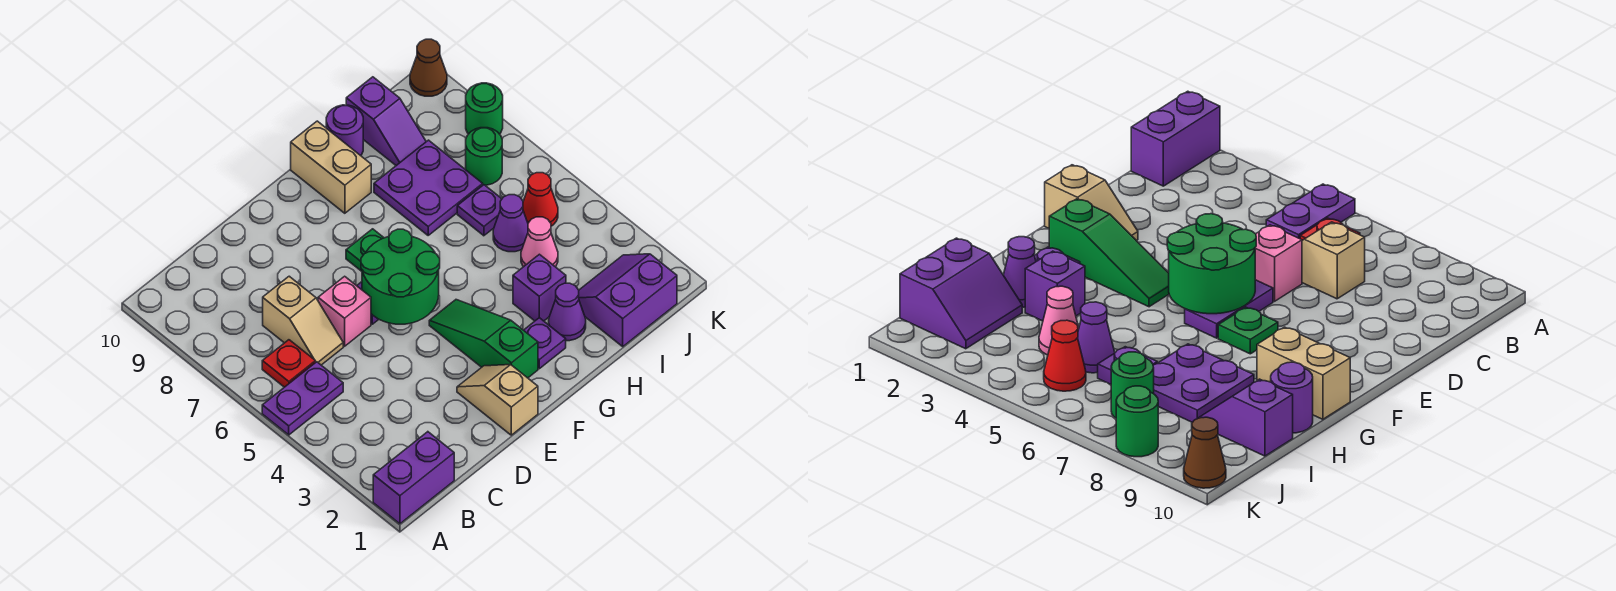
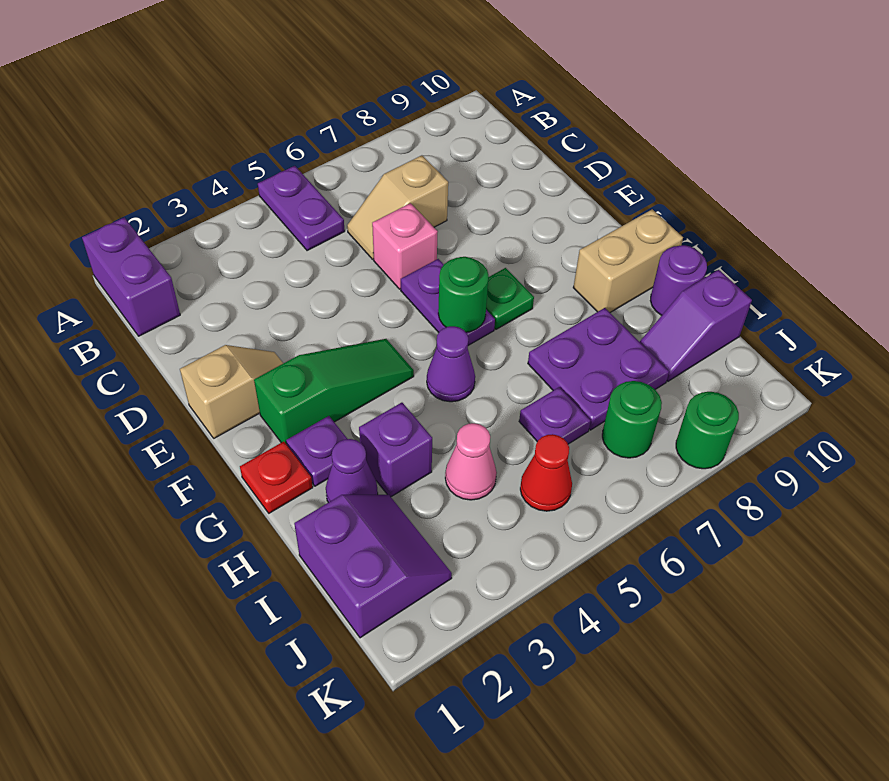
red 1x1 plate [262,340,315,387] -> red 1x1 plate moved to [240,442,313,513]
green 2x2 round brick [361,229,440,324] -> green 1x1 round brick [438,257,489,332]
purple 1x1 cone [493,195,528,252] -> purple 1x1 cone moved to [427,326,475,402]
brown 1x1 cone [410,39,447,96] -> none

